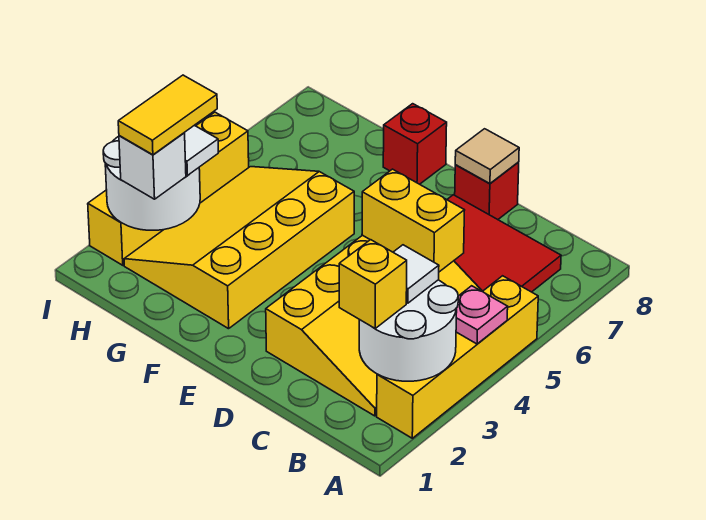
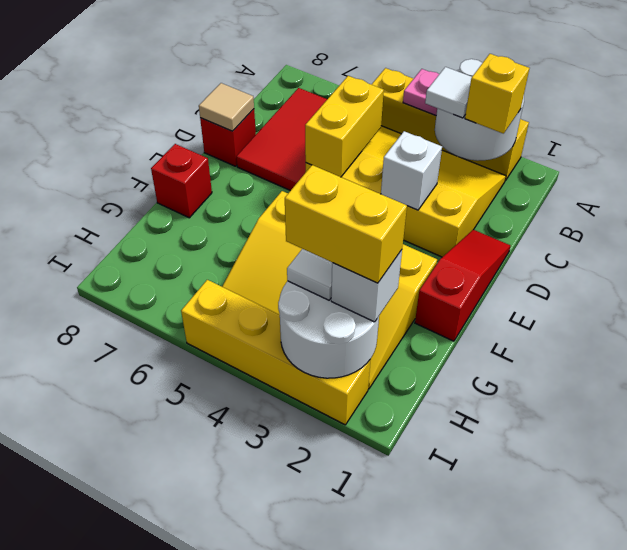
none -> red 1x3 slope [415,230,510,341]
none -> white 1x1 brick [381,131,442,210]
yellow 1x2 tile [118,75,217,155] -> yellow 1x2 brick [285,165,407,283]

